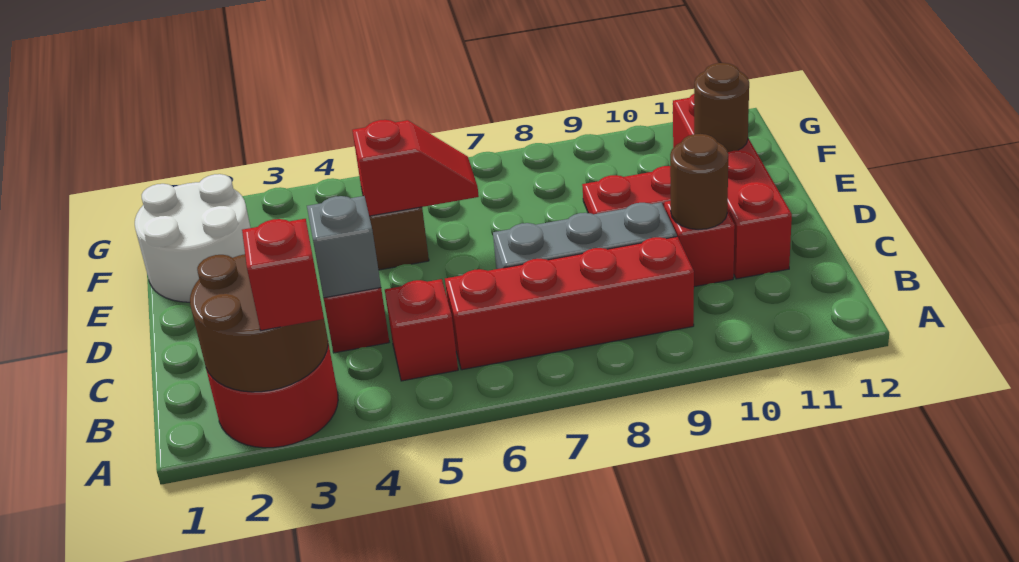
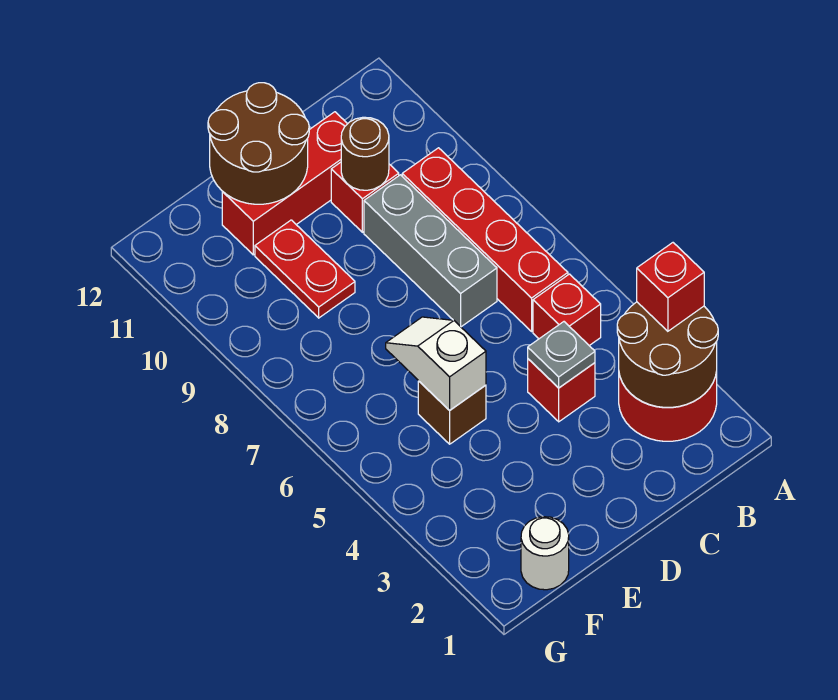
grey 1x1 brick [307,196,381,298] -> grey 1x1 plate [528,322,595,388]
red 1x4 brick [673,94,792,279] -> red 1x3 brick [222,112,347,255]
white 2x2 round brick [135,174,250,302] -> white 1x1 round brick [521,517,569,590]
red 1x2 slope [352,120,479,216] -> white 1x2 slope [386,317,486,410]
brown 1x1 round brick [694,63,749,152] -> brown 2x2 round brick [208,83,309,204]

